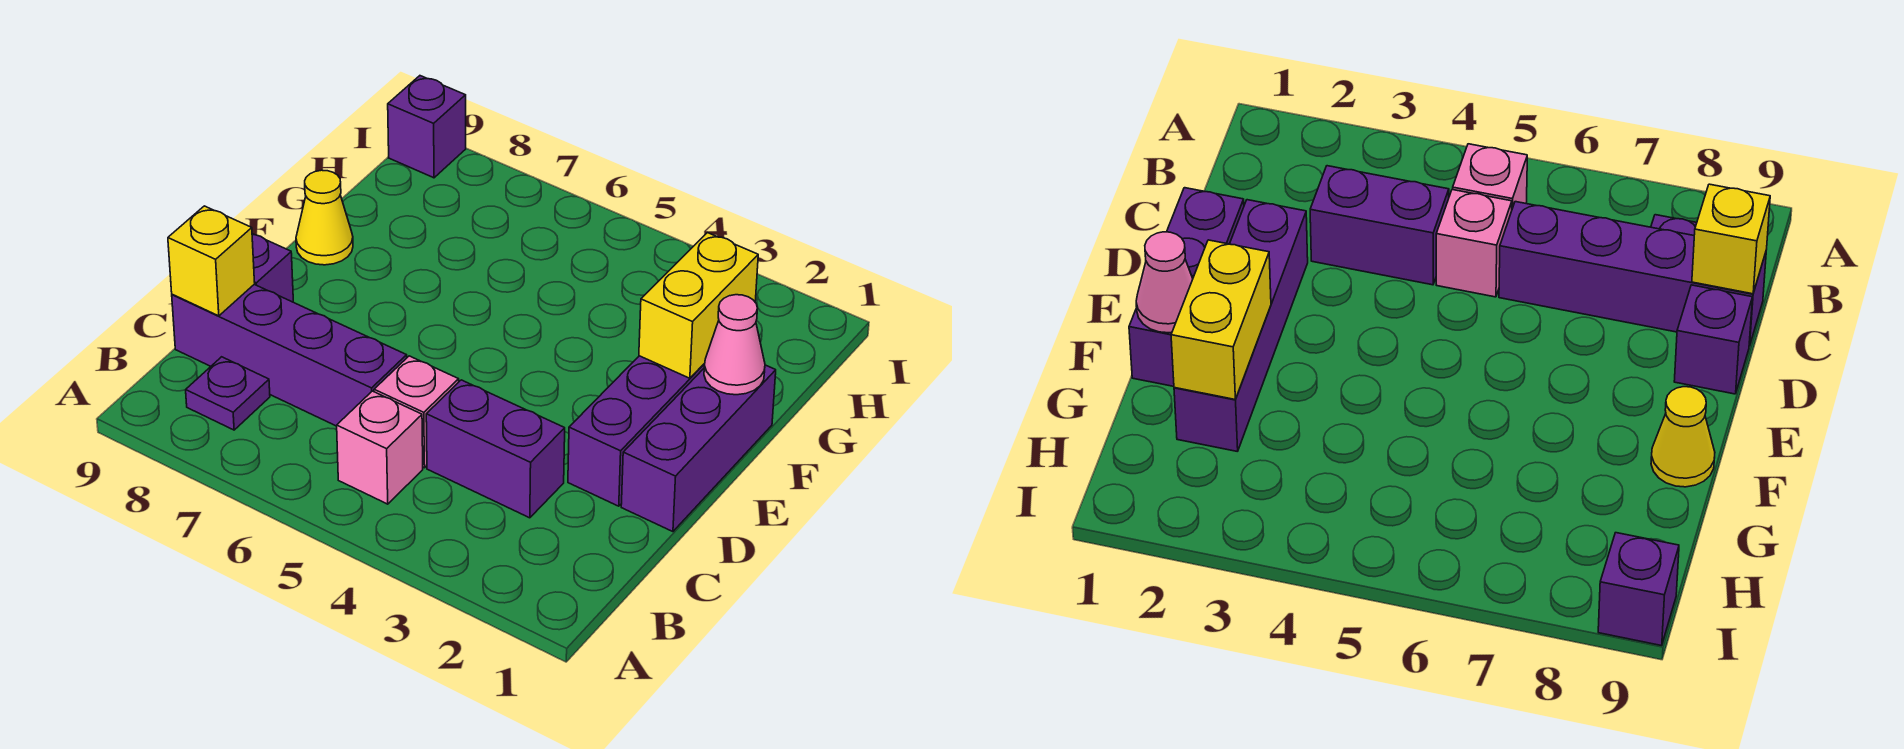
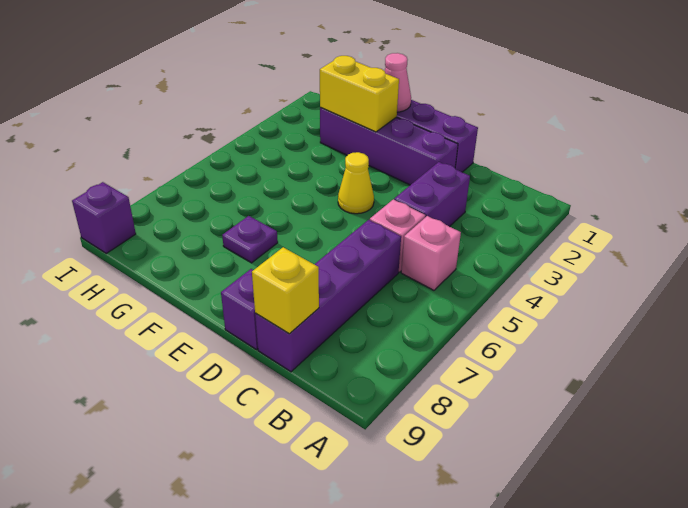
purple 1x1 plate [186,357,270,430] -> purple 1x1 plate moved to [222,216,278,263]
yellow 1x1 cone [296,170,353,265] -> yellow 1x1 cone moved to [338,152,374,214]

